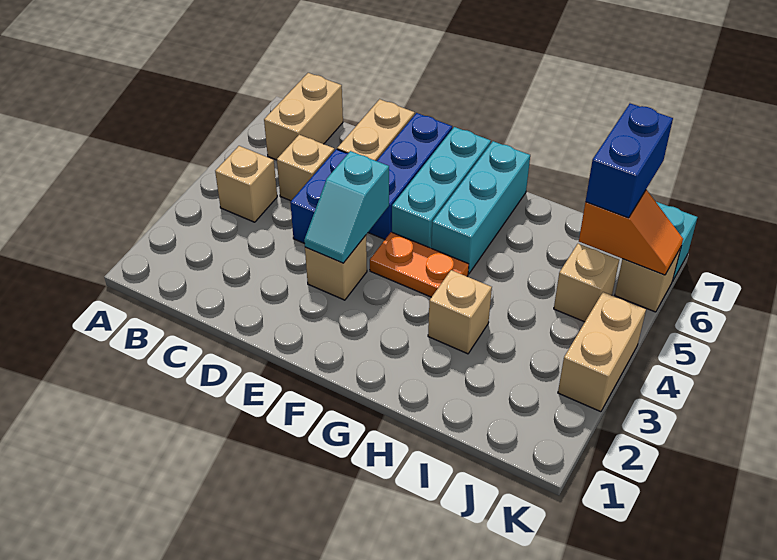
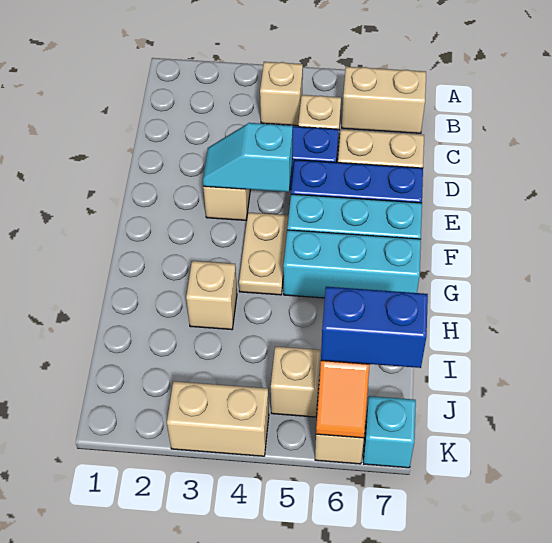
orange 1x2 plate [370,232,469,297] -> tan 1x2 plate [239,212,289,295]

